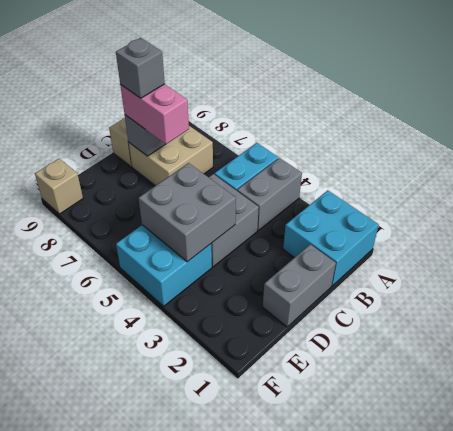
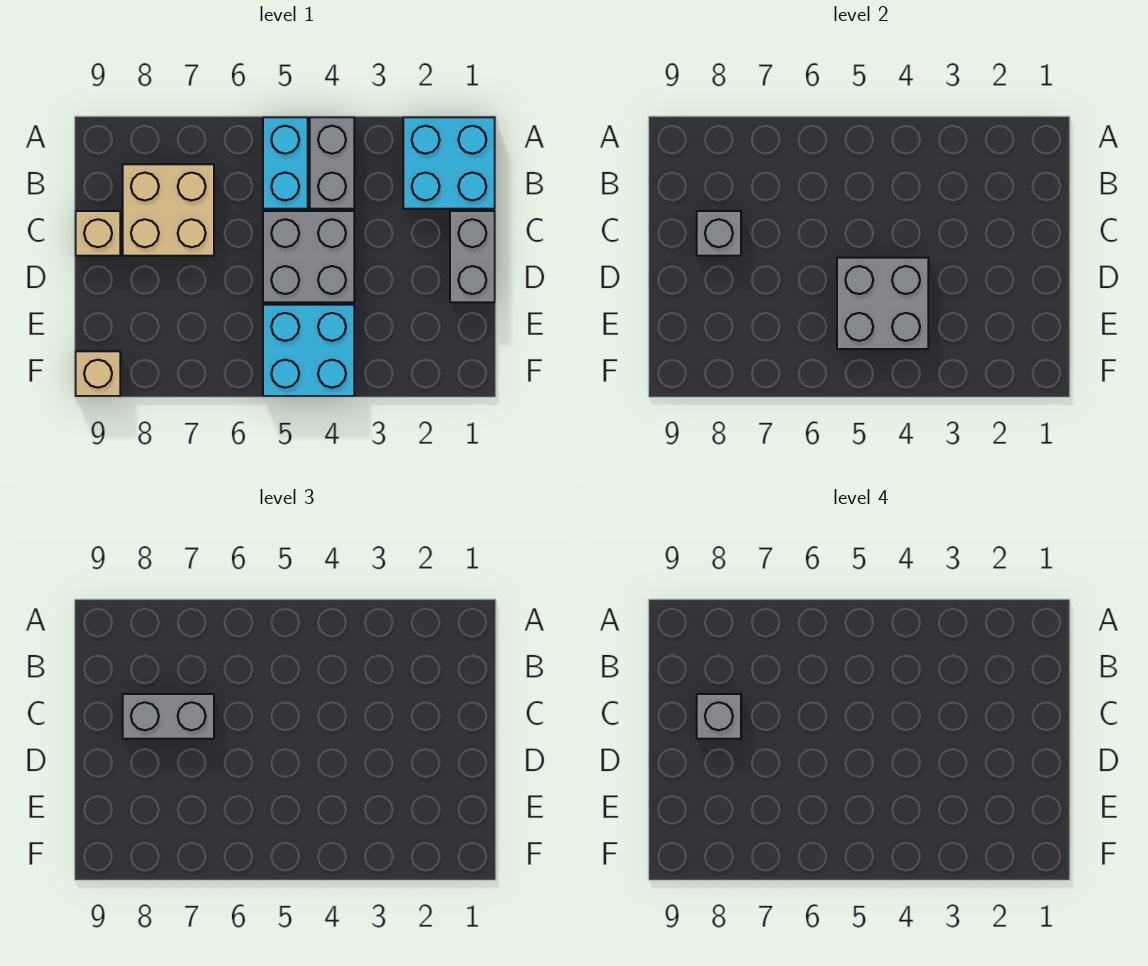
pink 1x2 brick [120,84,189,144] -> grey 1x2 brick [123,694,214,739]

